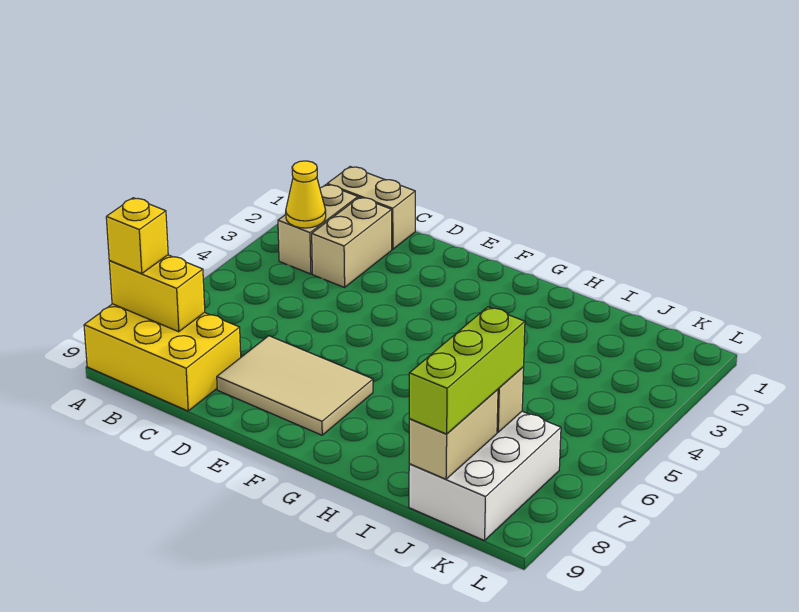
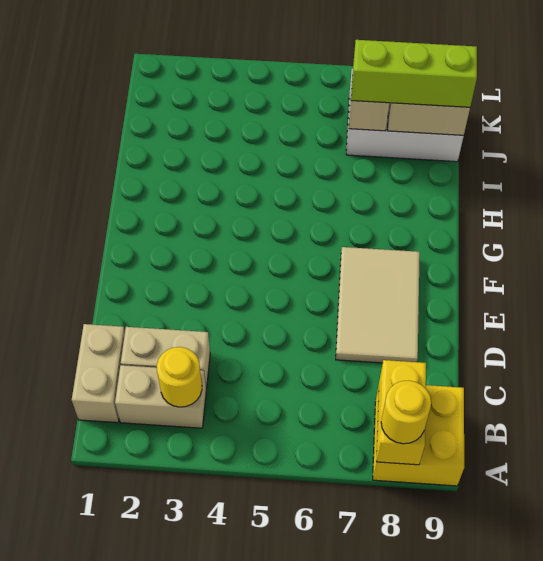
yellow 2x3 brick [84,304,241,411] -> yellow 2x2 brick [373,385,464,486]
yellow 1x1 brick [106,198,168,274] -> yellow 1x1 round brick [381,381,431,444]
yellow 1x1 cone [286,161,326,228] -> yellow 1x1 round brick [157,347,202,407]

